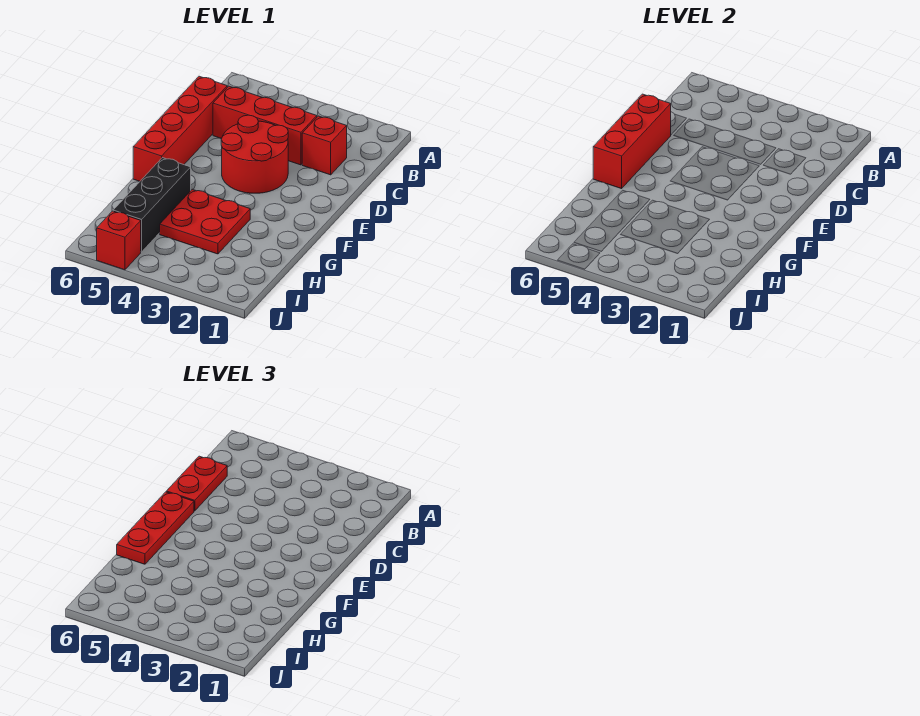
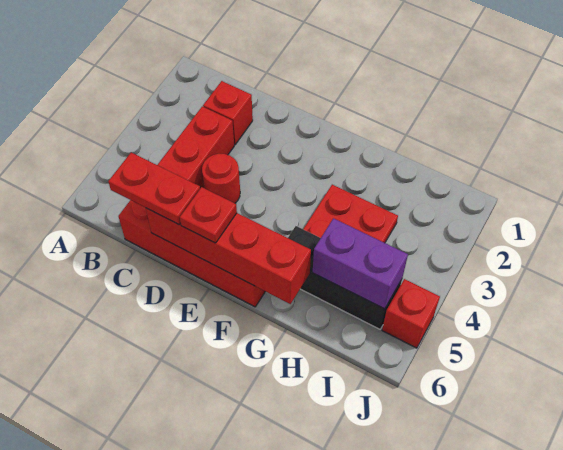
red 2x2 round brick [221,115,288,193] -> red 1x1 round brick [202,154,240,203]
red 1x3 brick [593,94,671,189] -> red 1x4 brick [146,208,311,304]
red 1x3 plate [117,492,194,564] -> red 1x1 plate [180,187,237,243]
none -> purple 1x2 brick [313,218,408,309]

